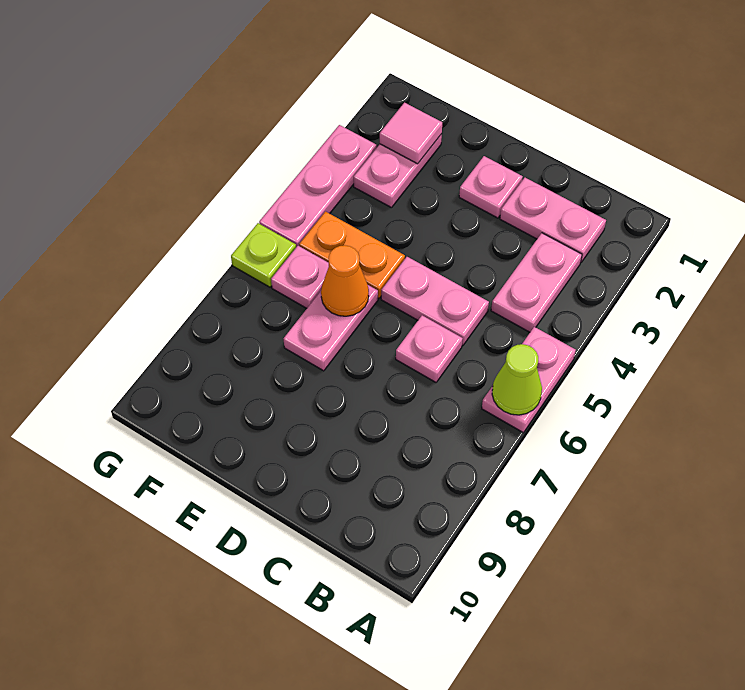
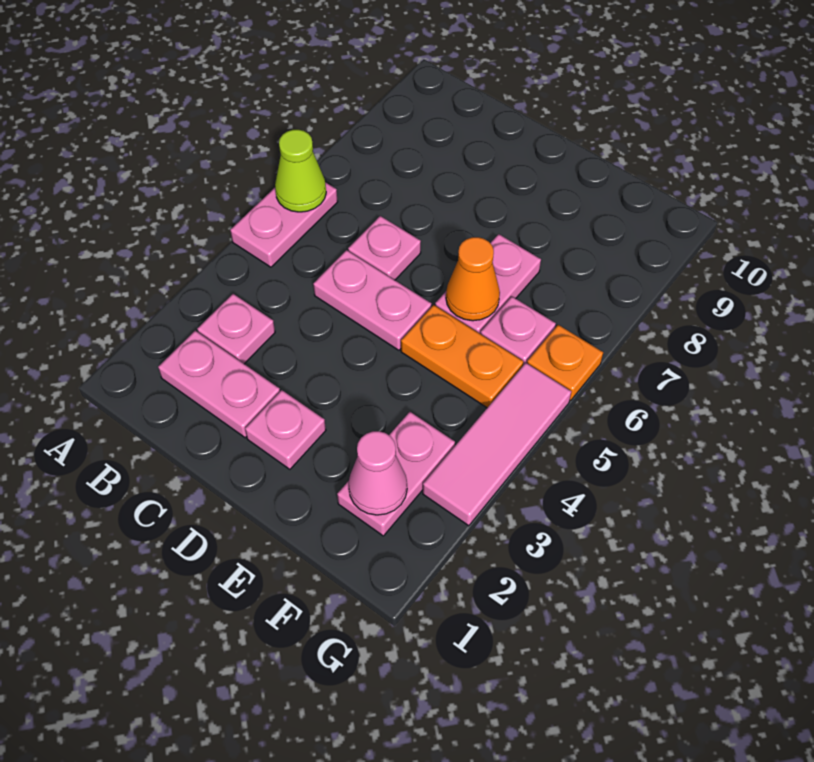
pink 1x2 plate [491,233,582,332] -> pink 1x1 plate [197,294,275,364]
pink 1x1 tile [380,103,442,164] -> pink 1x1 cone [349,431,407,515]
pink 1x3 plate [259,125,377,247] -> pink 1x3 tile [423,363,571,526]
lime 1x1 plate [231,223,296,287] -> orange 1x1 plate [527,325,603,401]

